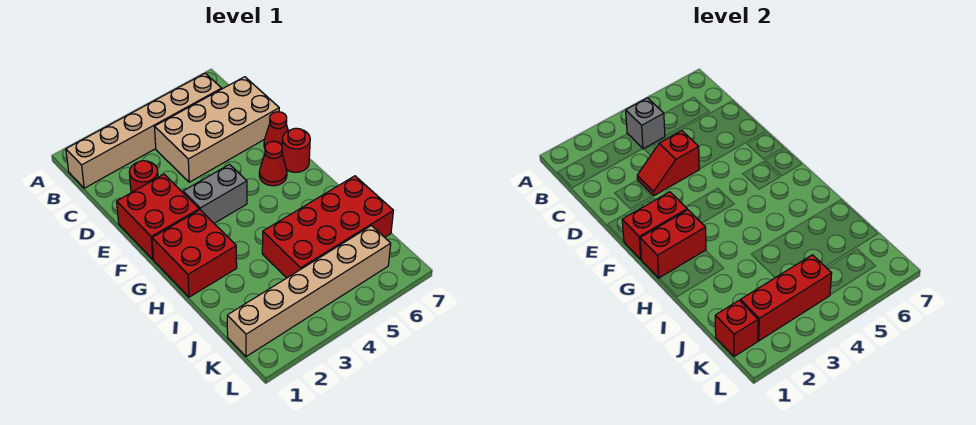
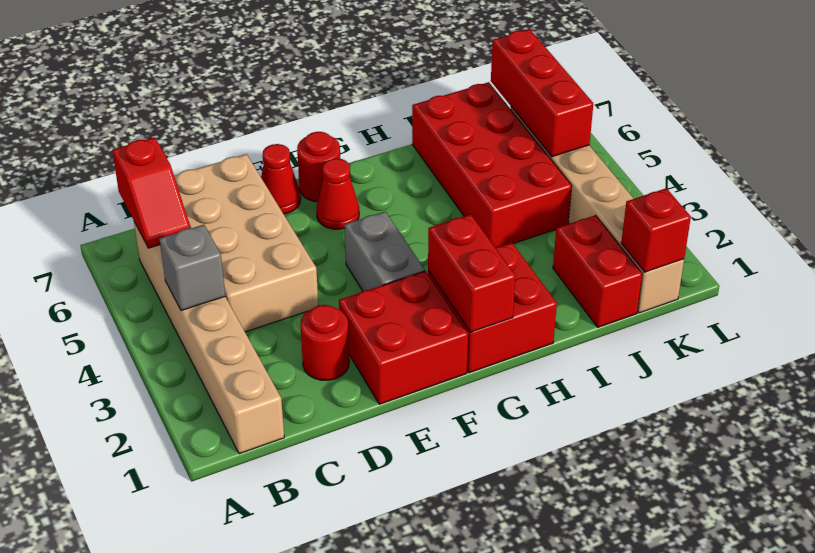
red 1x2 slope [637,131,699,196] -> red 1x2 slope moved to [112,137,191,248]
red 1x2 brick [622,192,687,259] -> red 1x2 brick moved to [553,215,642,327]
red 1x3 brick [740,255,832,341] -> red 1x3 brick moved to [491,29,593,157]

